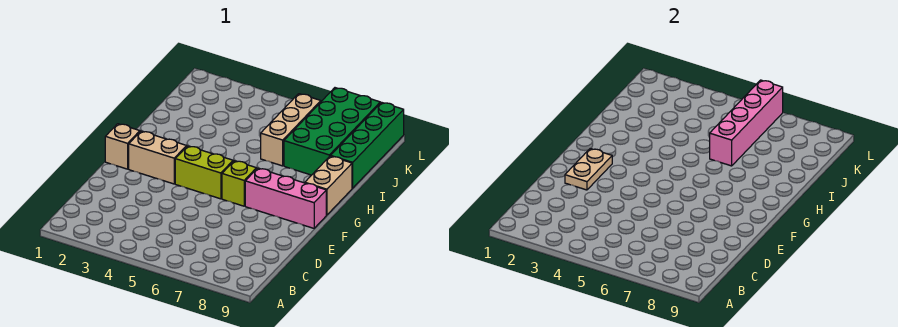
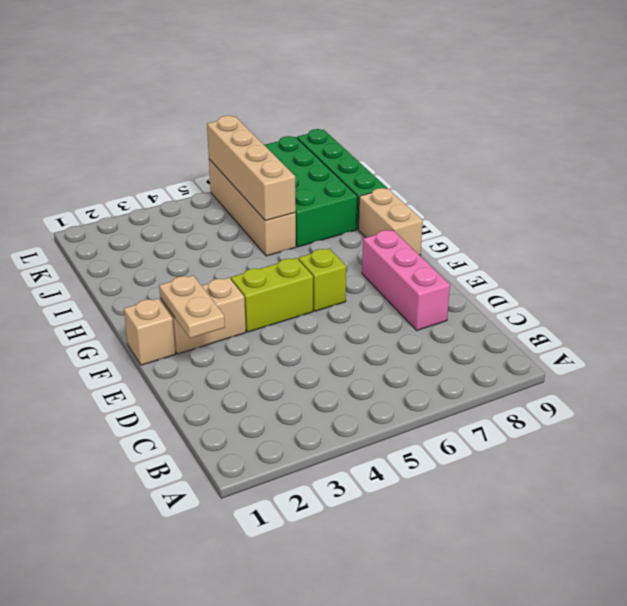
pink 1x3 brick [245,168,326,228] -> pink 1x3 brick turned to [362,230,450,330]
tan 1x3 brick [261,94,321,166] -> tan 1x4 brick [209,159,296,256]
pink 1x4 brick [710,80,783,166] -> tan 1x4 brick [207,116,296,221]

